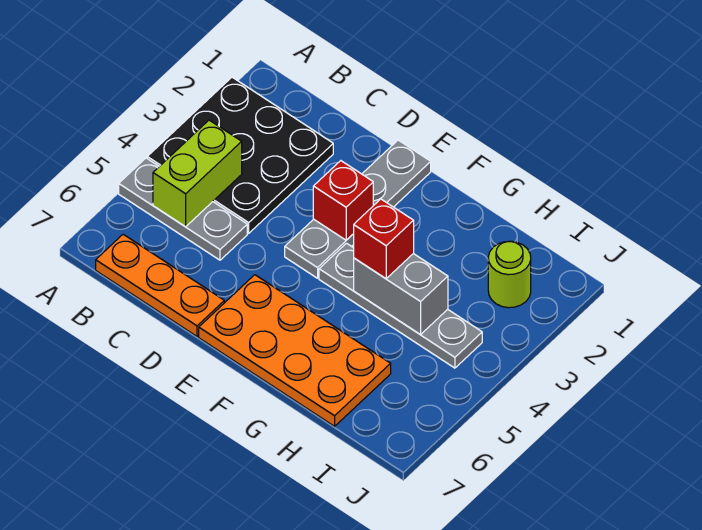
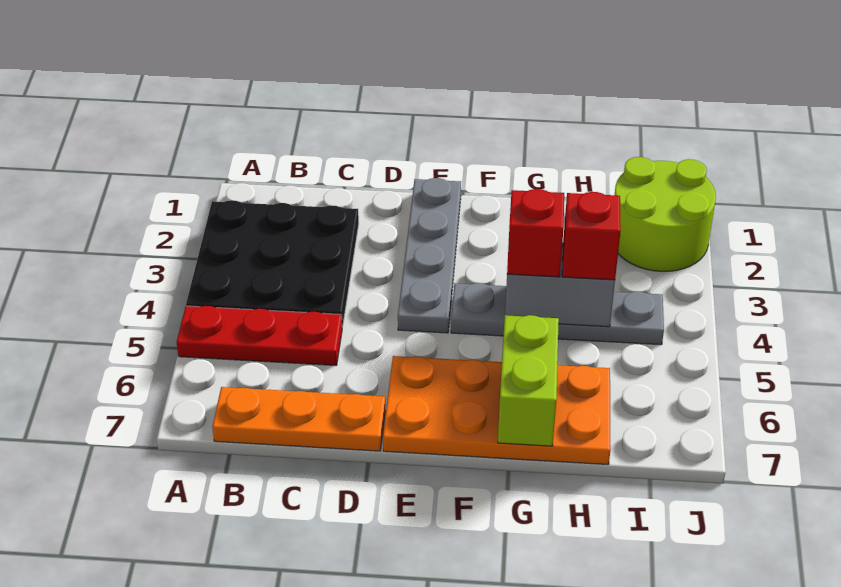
grey 1x3 plate [119,158,247,260] -> red 1x3 plate [177,306,342,365]
lime 1x2 brick [153,120,242,227] -> lime 1x2 brick moved to [498,315,559,446]
red 1x1 brick [313,161,373,240] -> red 1x1 brick moved to [562,192,621,280]
lime 1x1 round brick [488,241,531,308] -> lime 2x2 round brick [615,157,716,271]

